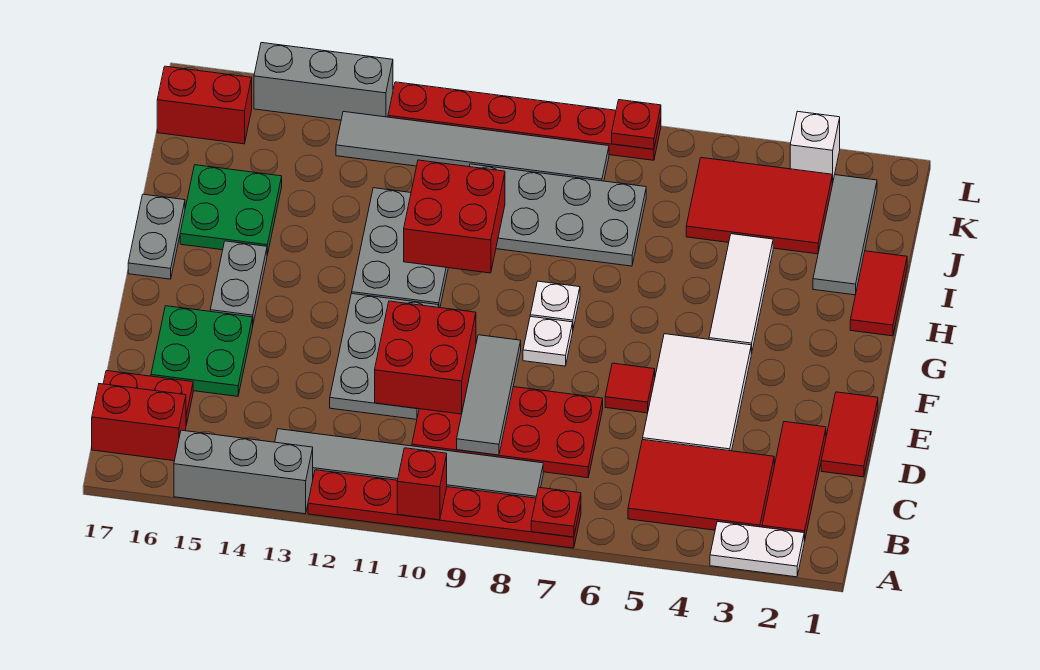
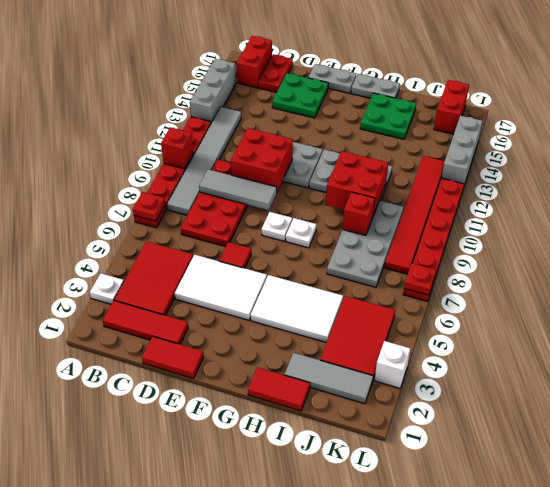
white 1x2 plate [710,522,804,577] -> white 1x1 plate [90,273,124,304]
grey 1x2 plate [210,241,267,323] -> grey 1x2 plate moved to [308,64,356,93]
white 1x3 tile [709,234,773,354] -> white 2x3 tile [250,275,343,343]
none -> red 1x1 brick [343,192,375,236]
grey 1x6 tile [336,112,609,181] -> red 1x6 tile [385,156,445,274]

